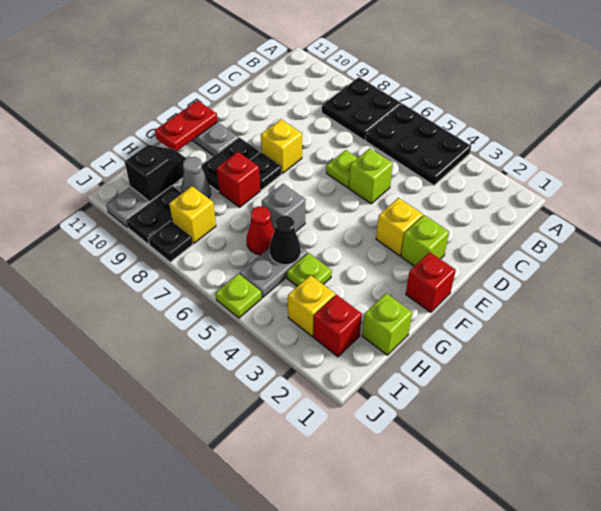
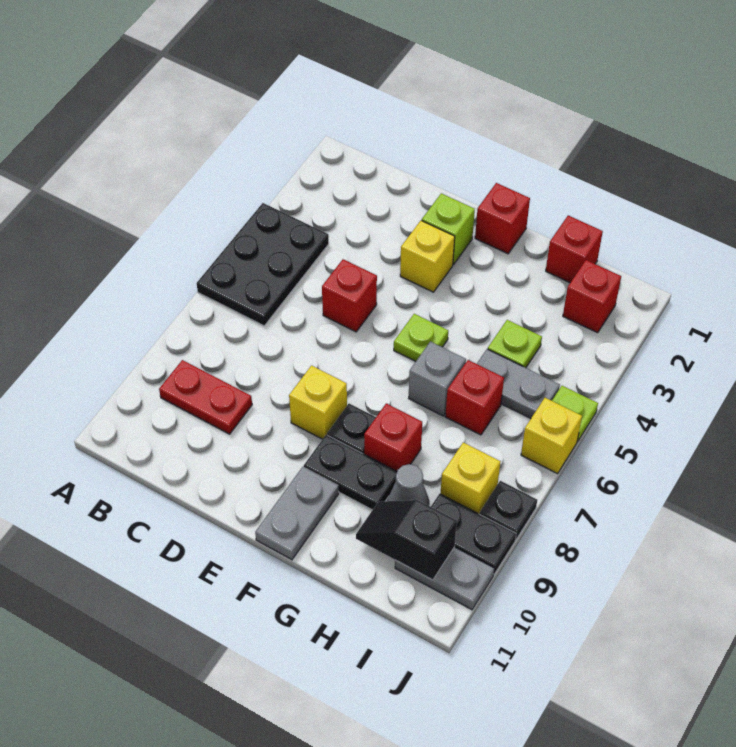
black 2x2 plate [322,77,402,140] -> none
lime 1x1 brick [349,148,393,204] -> red 1x1 brick [322,259,377,332]
lime 1x1 plate [326,150,357,188] -> lime 1x1 plate moved to [394,314,448,361]
red 1x2 plate [155,100,218,151] -> red 1x2 plate moved to [159,360,252,434]
lime 1x1 brick [362,293,412,355] -> red 1x1 brick [546,216,603,283]
black 1x1 cone [269,216,301,265] -> none
red 1x1 cone [247,207,274,255] -> red 1x1 brick [445,360,504,435]
yellow 1x1 brick [288,275,335,336] -> yellow 1x1 brick moved to [521,398,582,474]

